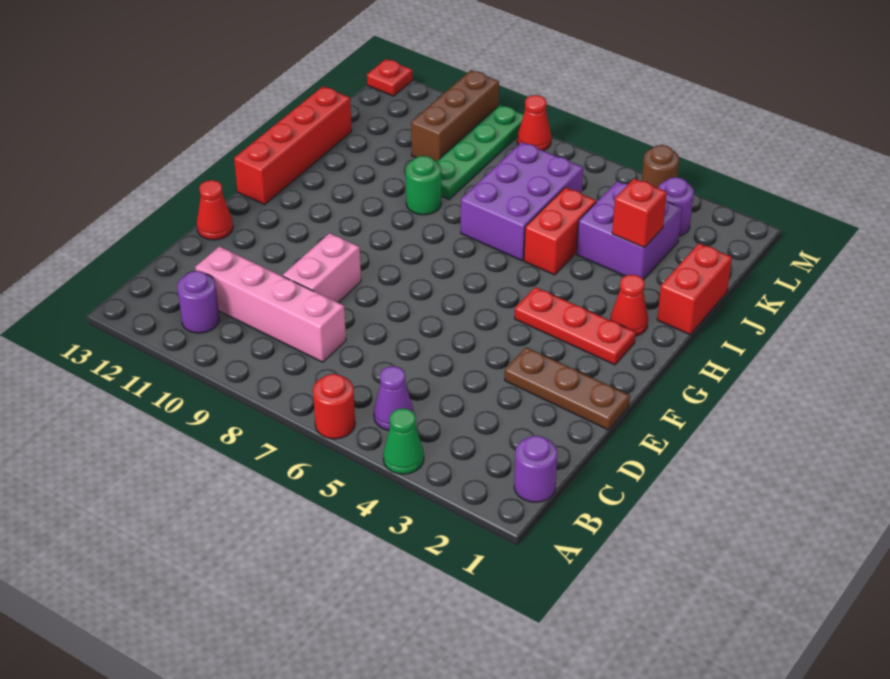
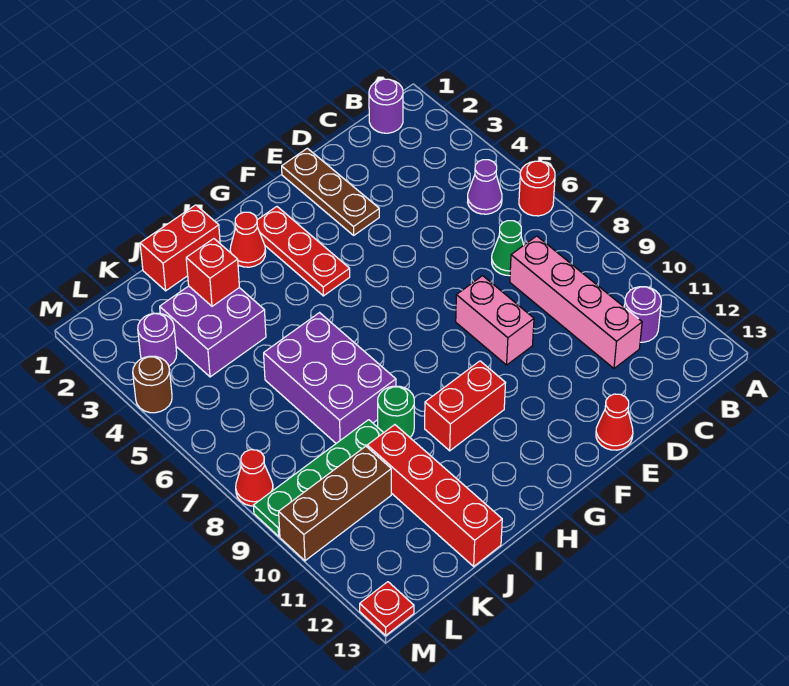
green 1x1 cone [383,408,424,474] -> green 1x1 cone moved to [492,221,524,276]
pink 1x2 brick [283,233,361,303] -> pink 1x2 brick turned to [456,276,534,365]
red 1x4 brick [234,86,352,205] -> red 1x4 brick turned to [367,425,502,566]
red 1x2 brick [524,187,596,275] -> red 1x2 brick moved to [425,361,505,451]
purple 2x3 brick [461,142,583,260] -> purple 2x3 brick turned to [264,313,396,443]

